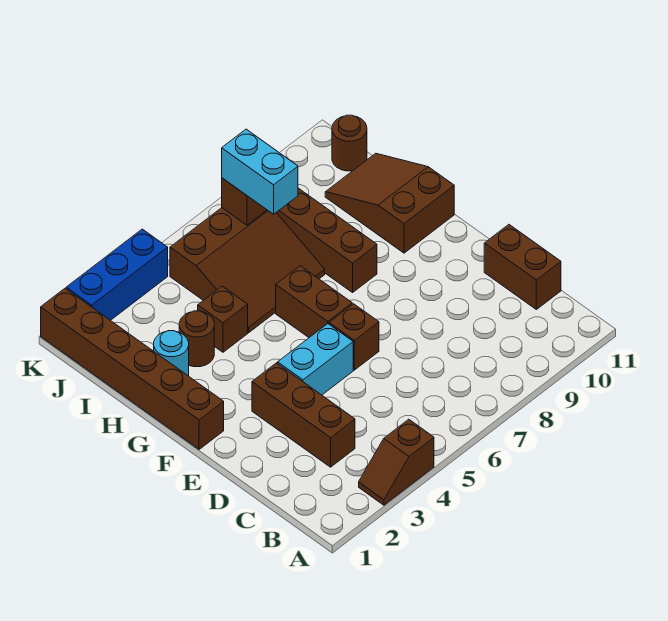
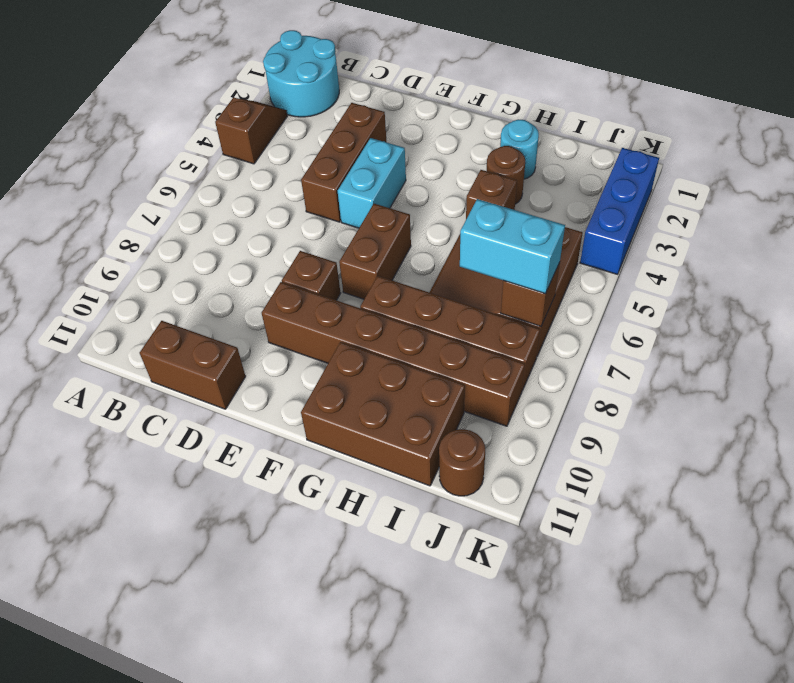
none -> cyan 2x2 round brick [263,30,339,117]
brown 1x3 brick [252,363,355,467] -> brown 1x3 brick turned to [301,103,386,222]
brown 1x1 brick [329,304,379,370] -> brown 1x1 brick moved to [282,251,341,300]
brown 1x6 brick [41,288,224,449] -> brown 1x6 brick moved to [262,282,525,426]
brown 1x2 brick [276,266,352,337] -> brown 1x2 brick turned to [339,204,411,299]
brown 2x3 slope [325,153,454,253] -> brown 2x3 brick [301,342,465,486]

